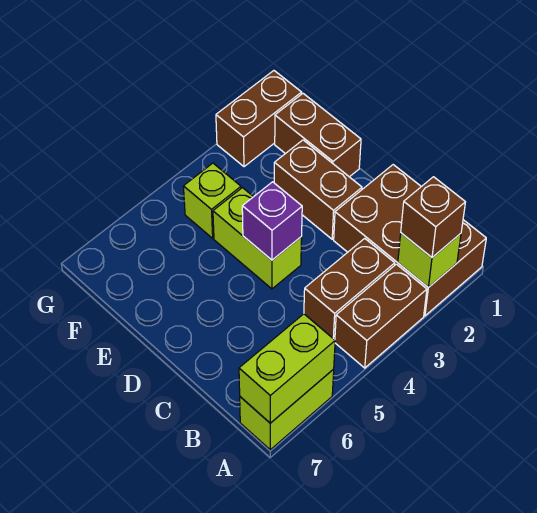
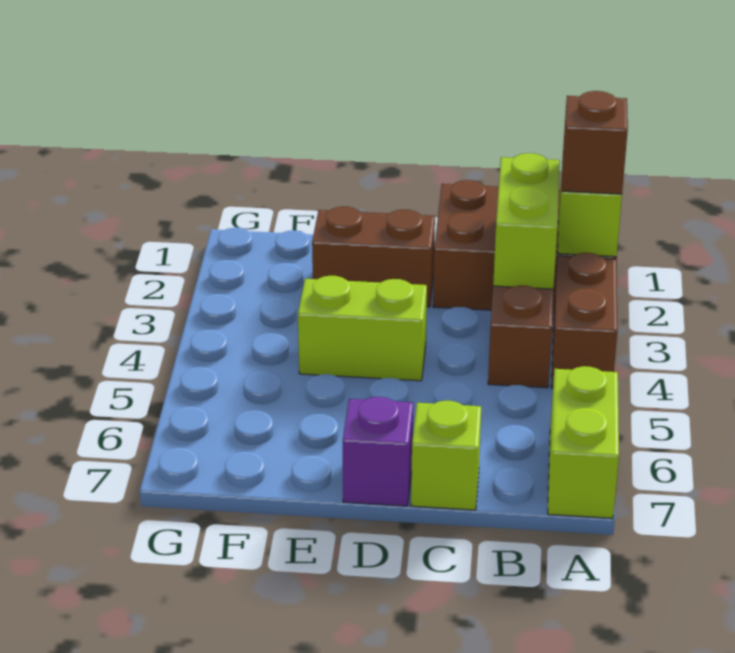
lime 1x2 brick [239,314,335,423] -> lime 1x2 brick moved to [493,153,560,289]
purple 1x1 brick [242,182,302,260] -> purple 1x1 brick moved to [343,397,413,506]
brown 1x2 brick [275,94,361,177] -> none
lime 1x1 brick [183,163,241,238] -> lime 1x1 brick moved to [411,401,481,510]
brown 1x2 brick [216,71,302,167] -> none

